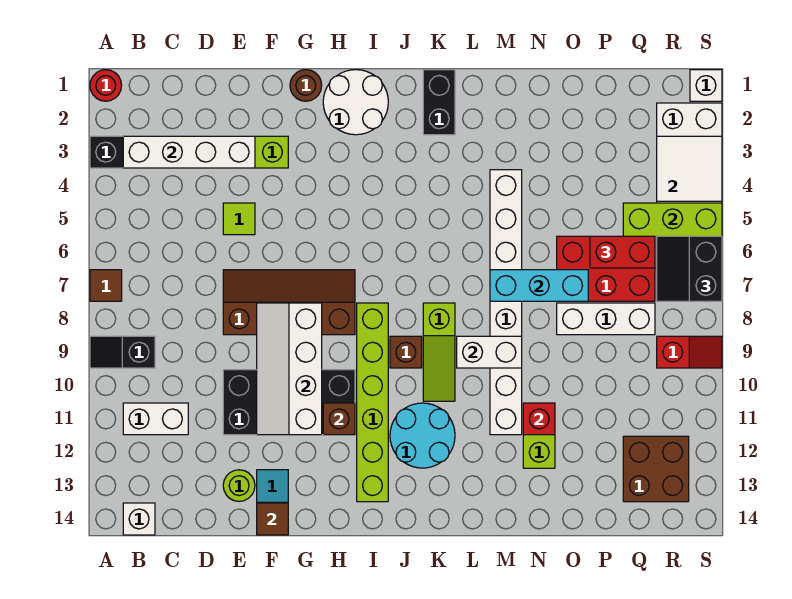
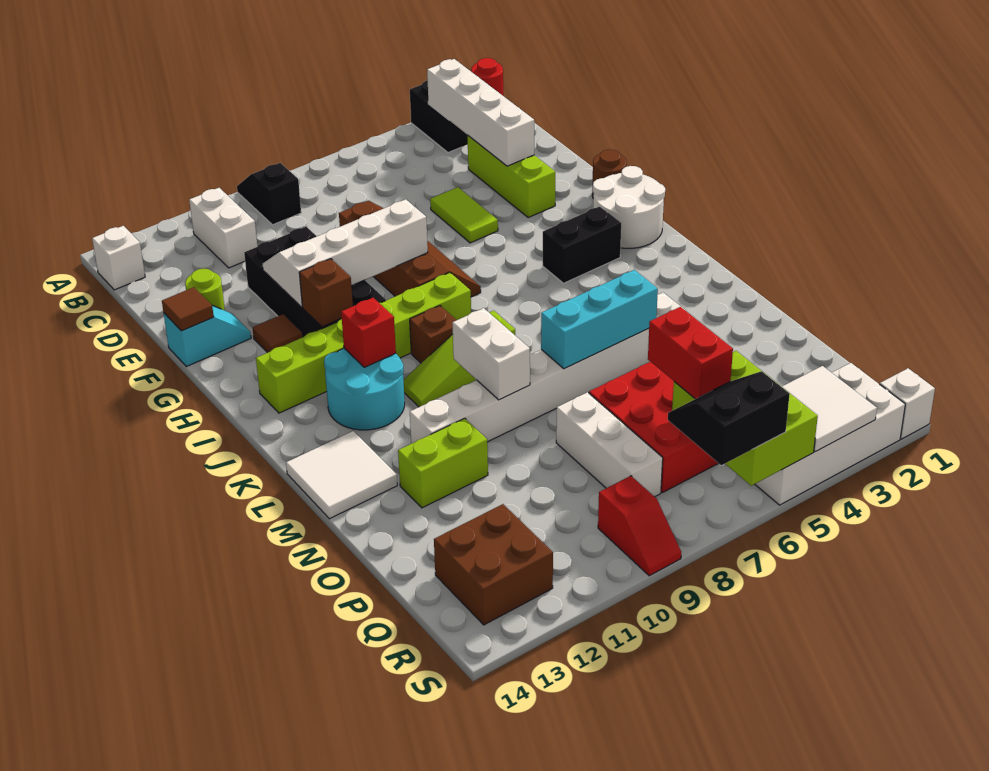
brown 1x1 tile [90,270,122,301] -> brown 1x1 tile moved to [252,314,303,353]
lime 1x1 tile [223,203,255,235] -> lime 1x2 tile [430,187,498,243]
black 1x2 brick [423,70,455,135] -> black 1x2 brick moved to [543,206,621,283]
none -> white 2x2 tile [286,431,397,519]
cyan 1x3 brick [490,270,588,301] -> cyan 1x3 brick turned to [541,270,658,369]
red 1x1 brick [523,403,555,435] -> red 1x1 brick moved to [341,298,396,367]

